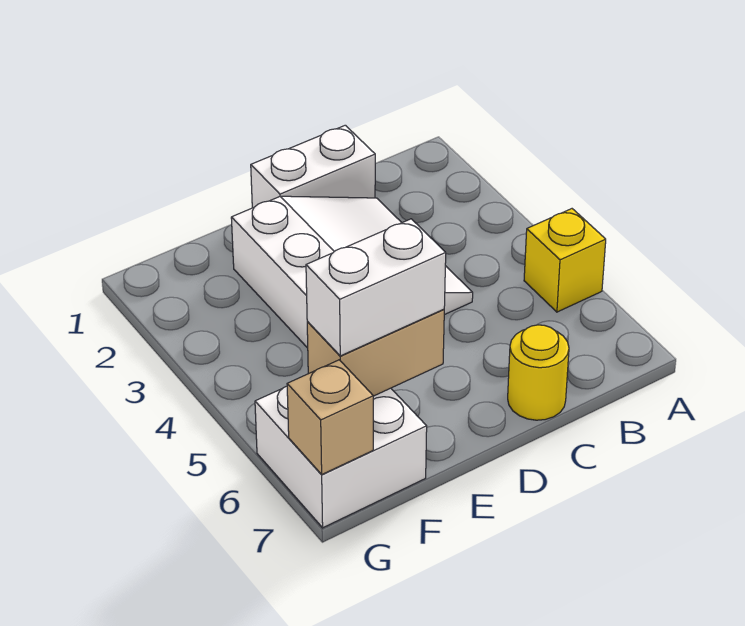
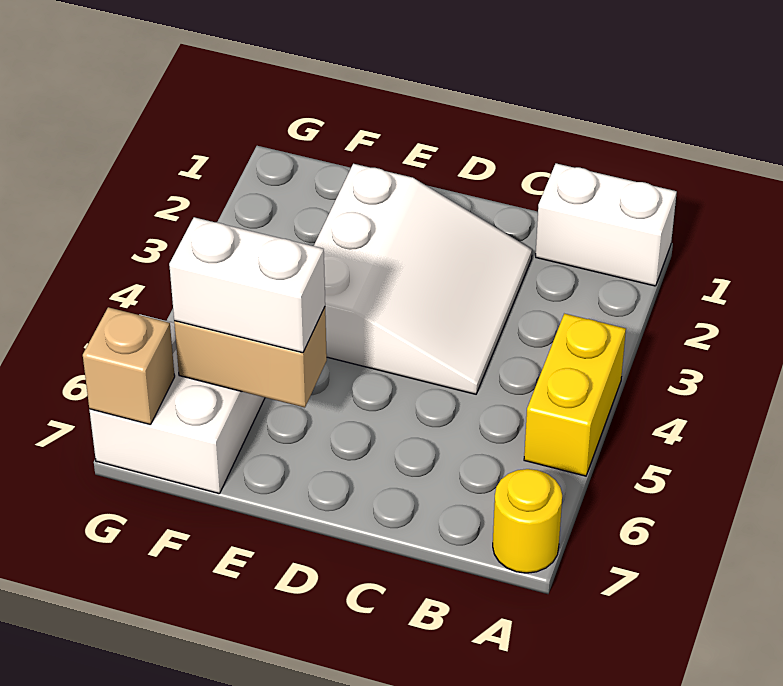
yellow 1x1 brick [524,209,606,312] -> yellow 1x2 brick [524,314,626,476]
white 1x2 brick [251,125,375,208] -> white 1x2 brick moved to [536,163,677,286]
yellow 1x1 round brick [508,325,569,420] -> yellow 1x1 round brick moved to [493,469,562,573]

